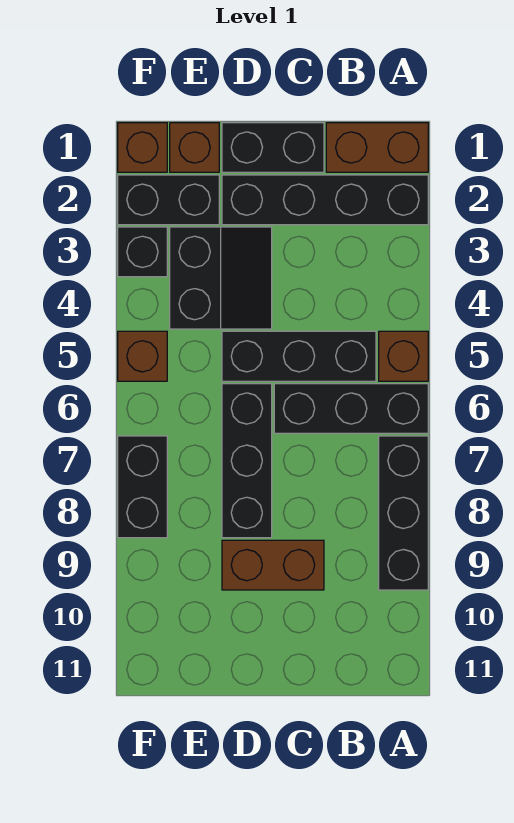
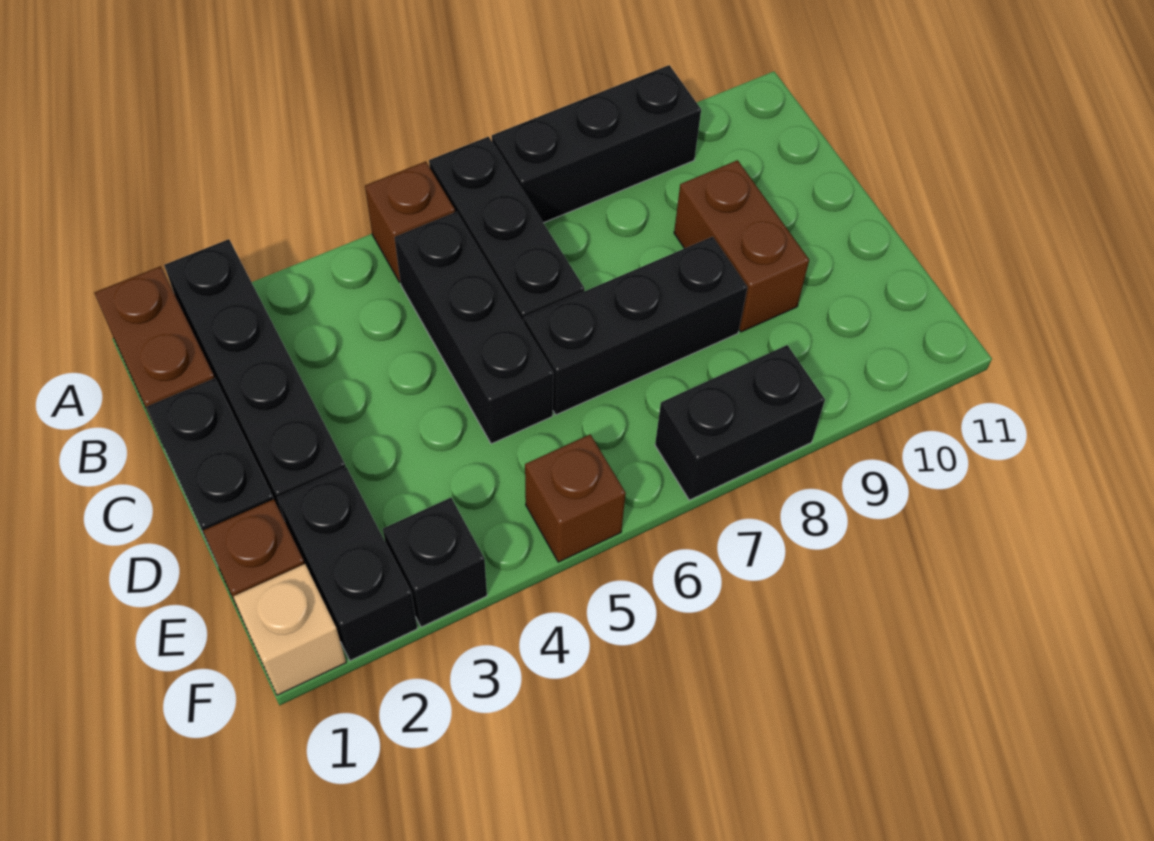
black 2x2 slope [170,227,272,329] -> none
brown 1x1 brick [118,123,167,172] -> tan 1x1 brick [233,564,346,695]

